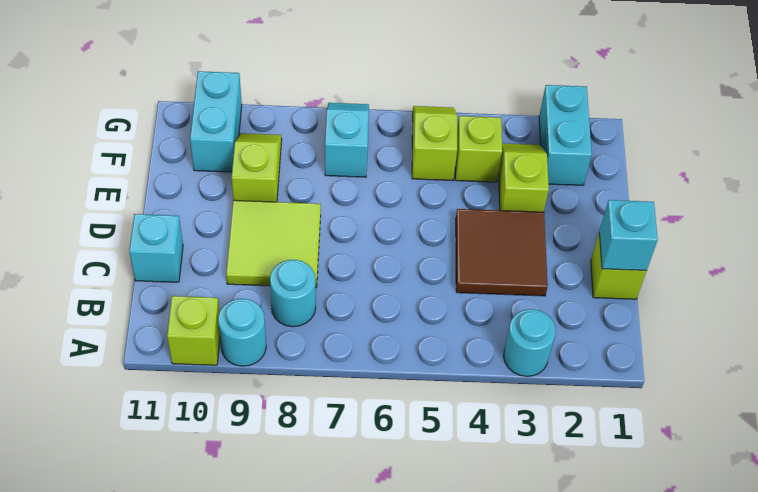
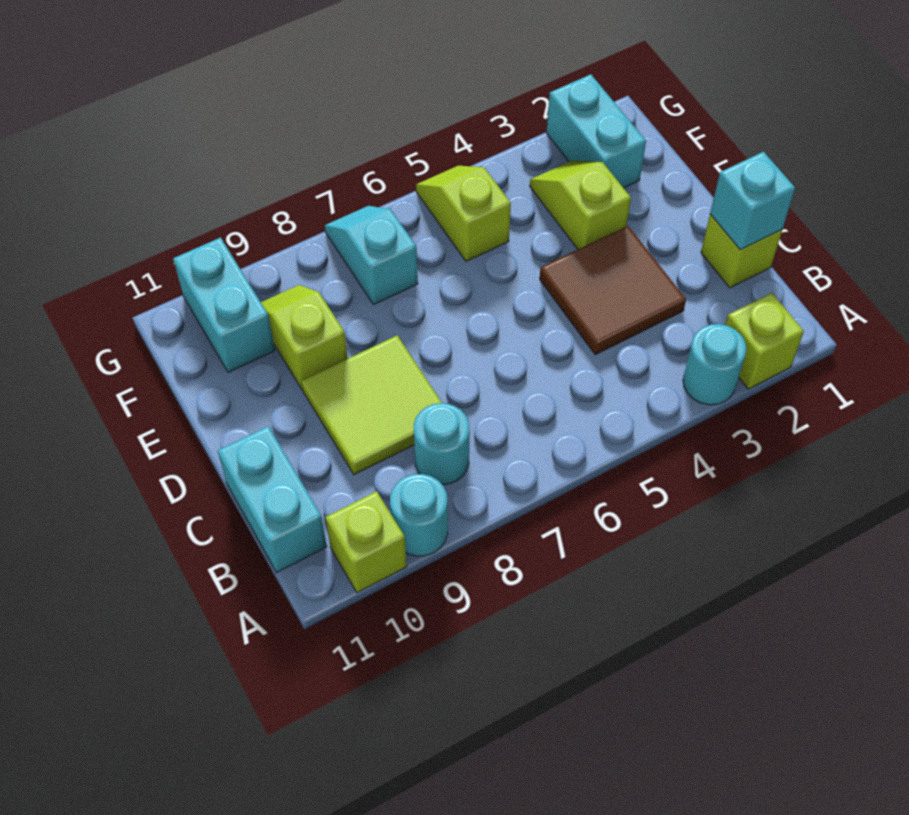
cyan 1x1 brick [129,214,183,282] -> cyan 1x2 brick [218,426,327,572]
lime 1x1 brick [455,116,502,182] -> lime 1x1 brick moved to [725,293,804,389]

